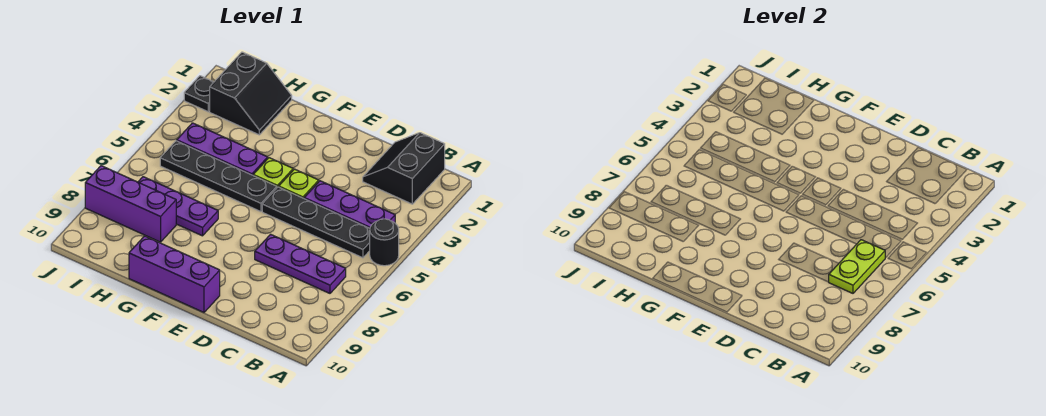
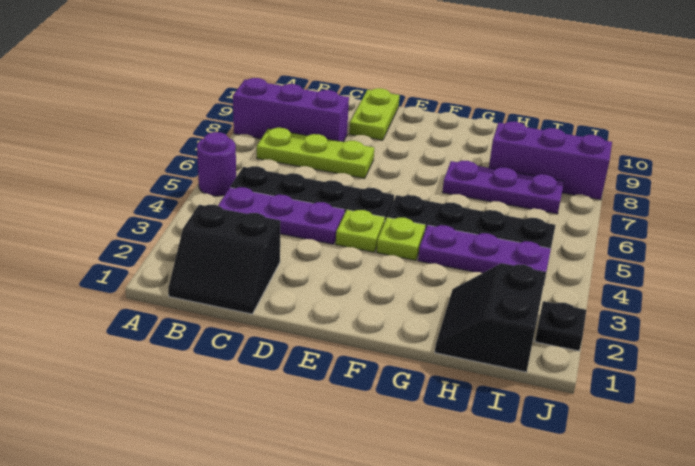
black 1x1 round brick [370,219,399,266] -> purple 1x1 round brick [197,132,236,196]
black 2x2 slope [363,133,445,204] -> black 2x2 slope turned to [168,205,280,314]
lime 1x2 plate [829,240,885,293] -> lime 1x2 plate moved to [349,88,400,140]
purple 1x3 plate [255,234,346,293] -> lime 1x3 plate [257,128,374,178]
purple 1x3 brick [129,236,220,312] -> purple 1x3 brick moved to [233,78,349,142]

